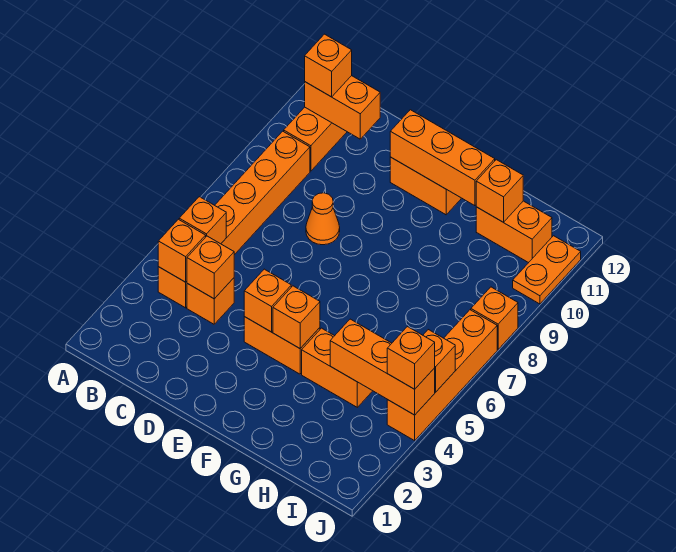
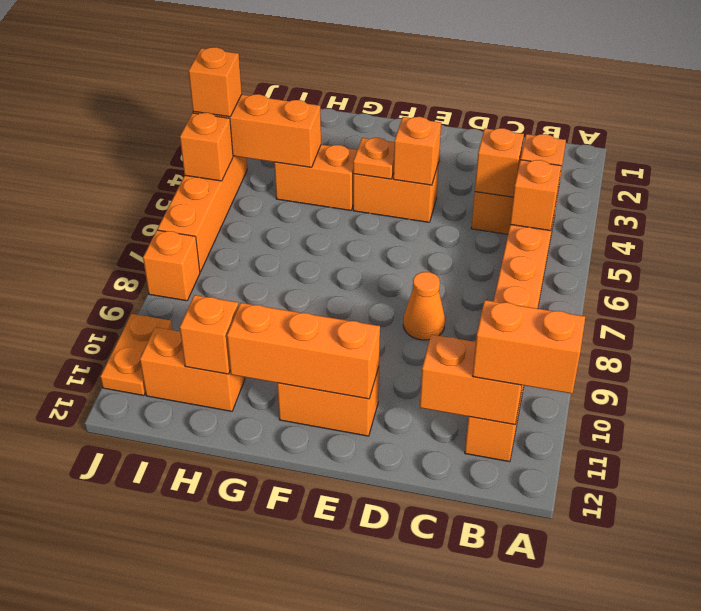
orange 1x1 brick [305,34,352,97] -> orange 1x2 brick [473,300,585,394]
orange 1x1 brick [273,286,320,348] -> orange 1x1 plate [353,138,394,179]

